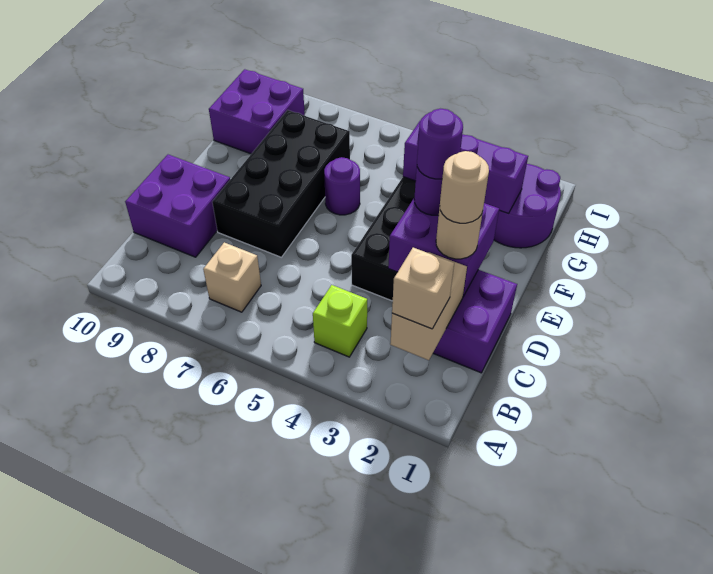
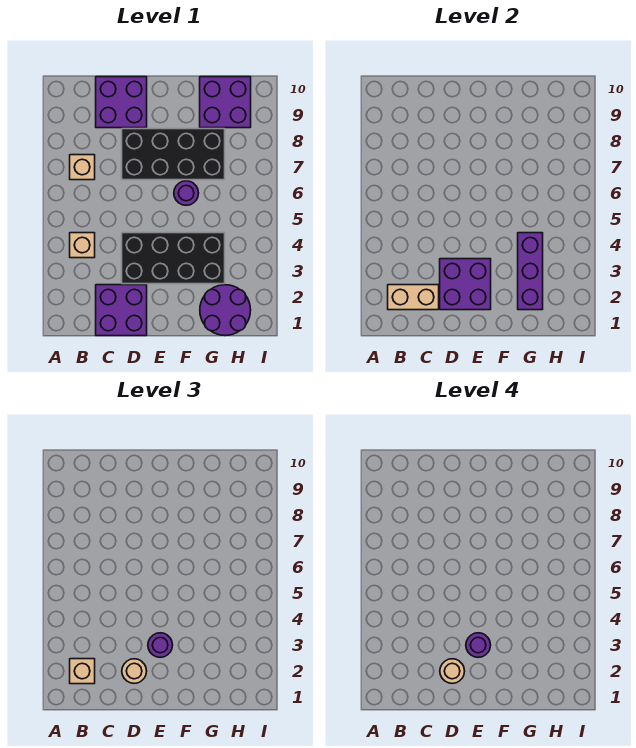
lime 1x1 brick [313,285,367,357] -> tan 1x1 brick [70,233,95,258]

